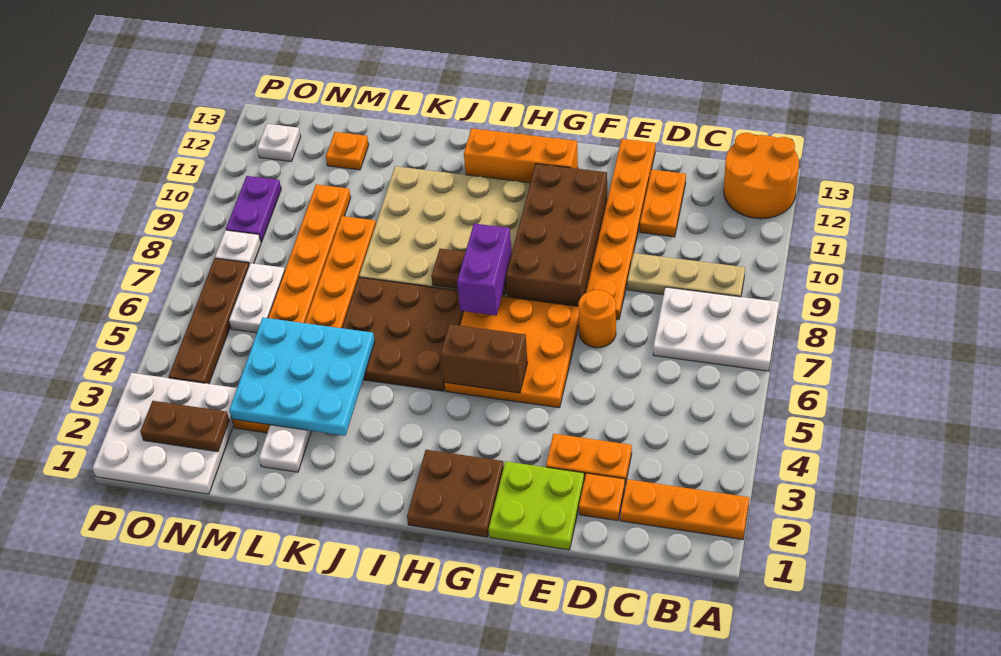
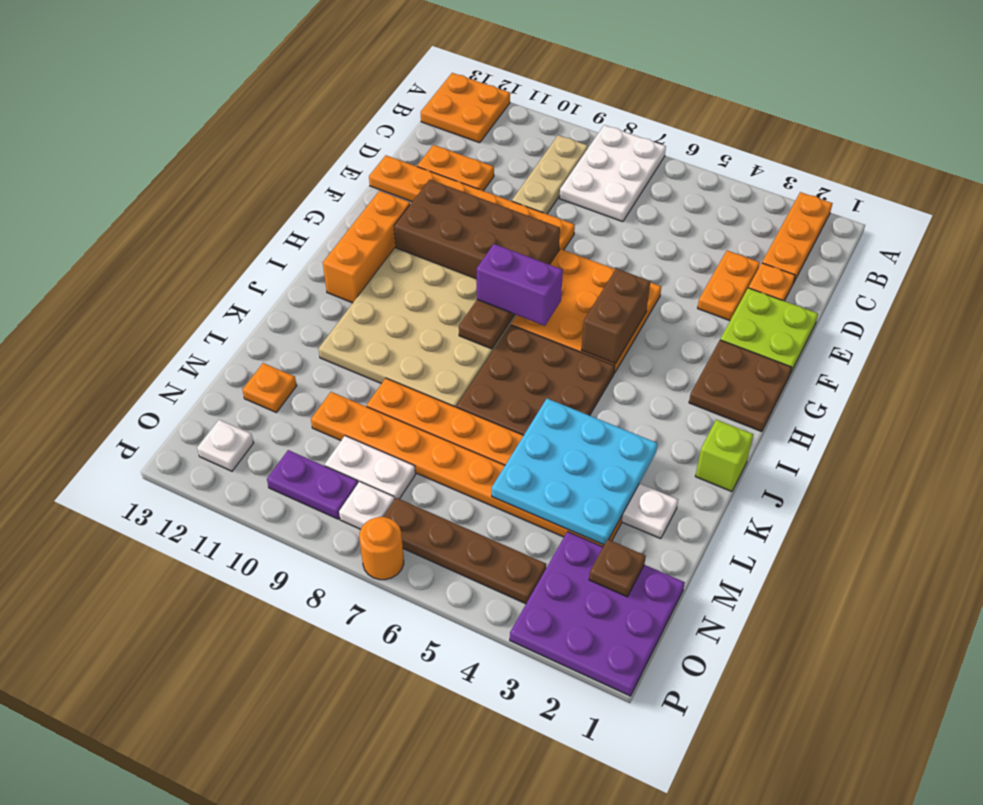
orange 2x2 round brick [724,133,799,219] -> orange 2x2 plate [421,73,510,143]
orange 1x1 round brick [578,290,616,348] -> orange 1x1 round brick moved to [359,517,404,580]
none -> lime 1x1 brick [695,420,753,492]
white 3x3 plate [93,373,237,494] -> purple 3x3 plate [510,532,685,696]
brown 1x2 plate [140,401,229,452] -> brown 1x1 plate [589,540,646,597]
white 1x2 plate [229,263,285,333] -> white 1x2 plate moved to [325,436,415,499]

